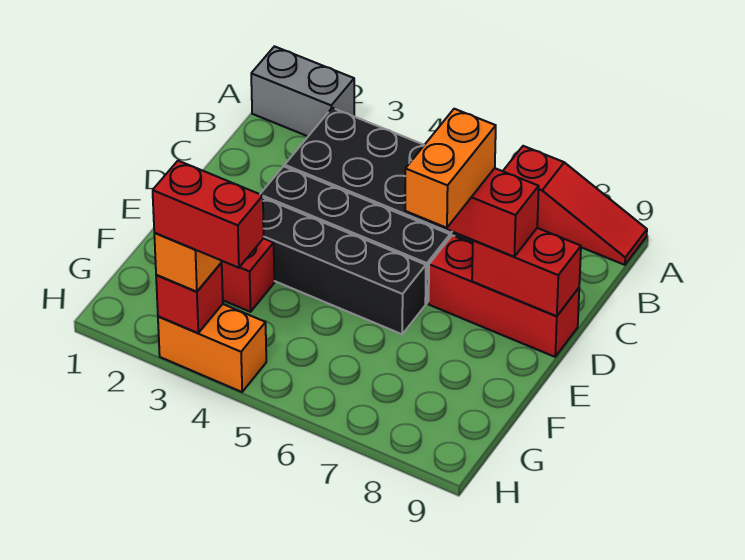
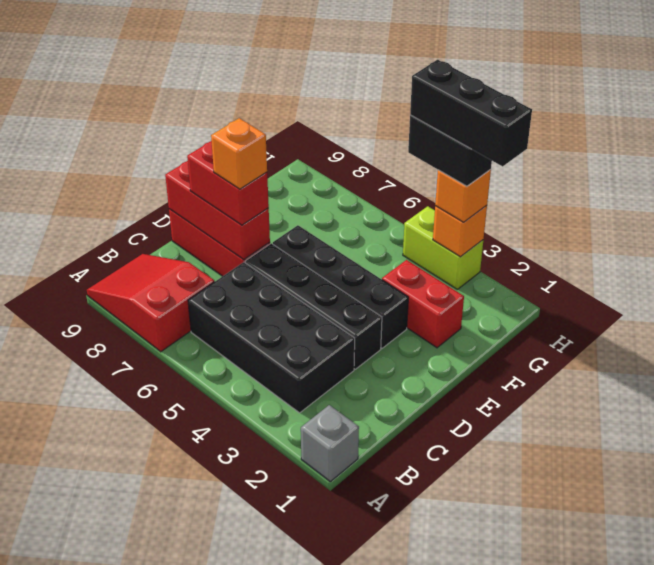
grey 1x2 brick [251,46,354,136] -> grey 1x1 brick [301,405,359,481]
red 1x3 slope [503,146,647,265] -> red 2x3 slope [87,254,214,352]
orange 1x2 brick [405,109,496,228] -> orange 1x1 brick [211,118,267,189]
red 1x2 brick [472,228,581,316] -> red 1x3 brick [165,161,270,260]
none -> black 1x3 brick [410,60,532,166]
orange 1x2 brick [158,304,266,392] -> lime 1x2 brick [403,206,483,289]
red 1x1 brick [156,263,223,333] -> orange 1x1 brick [433,206,487,257]
red 1x2 brick [153,161,264,268] -> black 1x2 brick [408,115,492,186]

